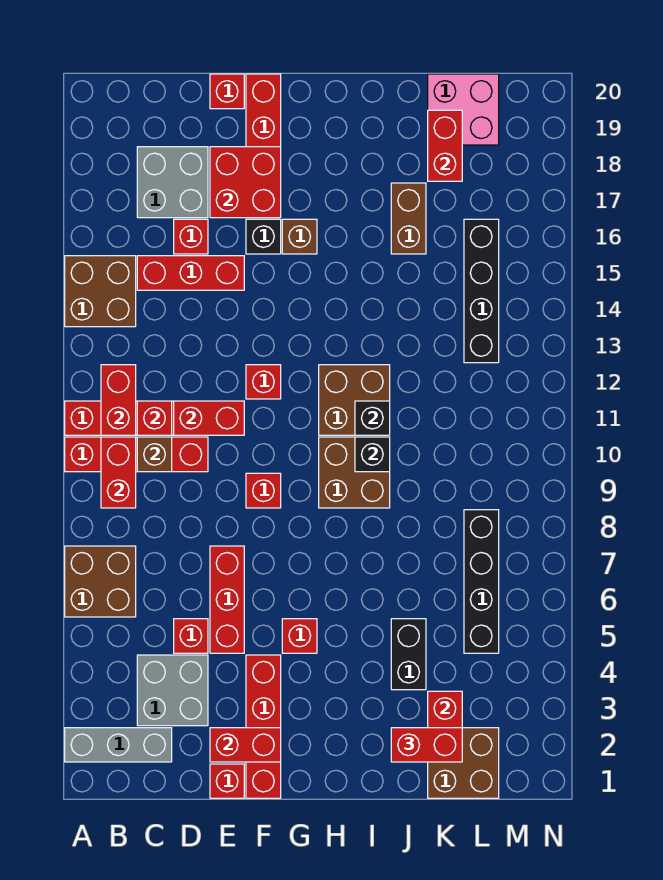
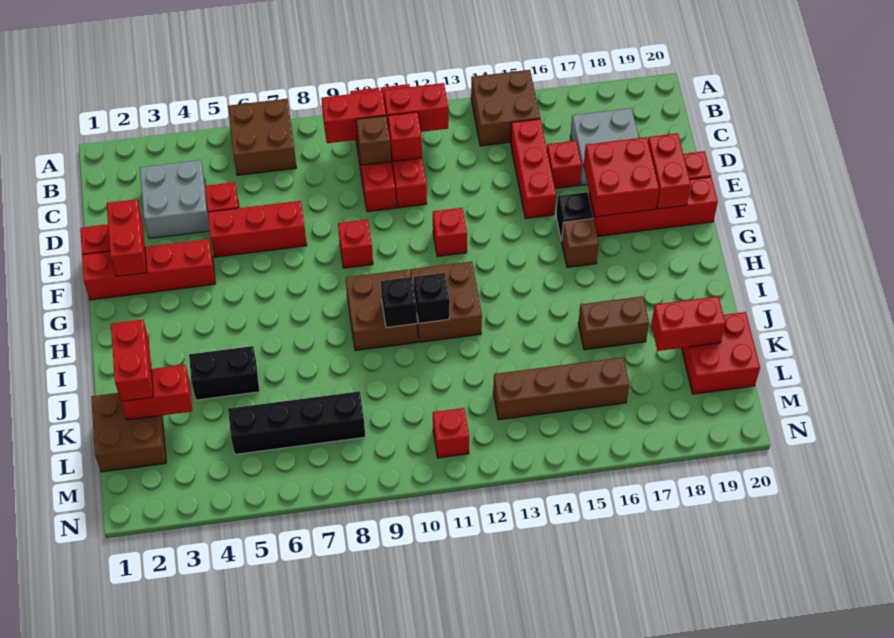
grey 1x3 brick [65,728,172,762] -> none
red 1x2 brick [174,401,244,435] -> red 1x2 brick moved to [648,133,691,209]
red 1x1 brick [282,619,317,653] -> red 1x1 brick moved to [433,408,469,458]
pink 2x2 brick [428,74,499,145] -> red 2x2 brick [682,312,760,394]
black 1x4 brick [464,219,499,363] -> brown 1x4 brick [493,357,629,420]

